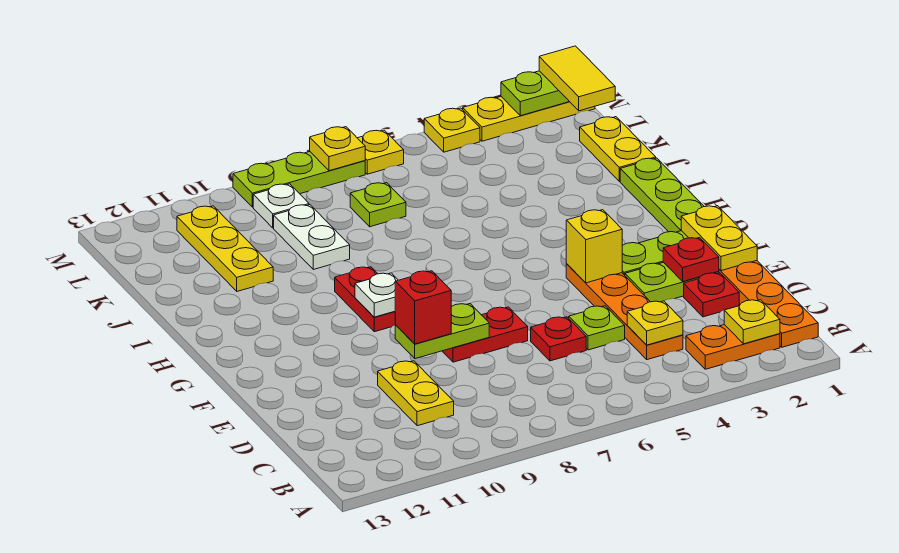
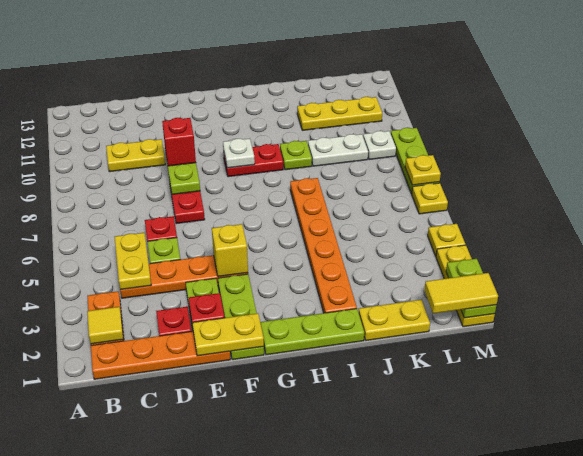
yellow 1x1 plate [724,300,780,344] -> yellow 1x1 tile [87,307,123,344]
yellow 1x1 plate [627,301,683,345] -> yellow 1x2 plate [115,233,151,290]
none -> orange 1x6 plate [290,178,357,313]
lime 1x1 plate [350,183,406,227] -> lime 1x1 plate moved to [280,141,312,170]

